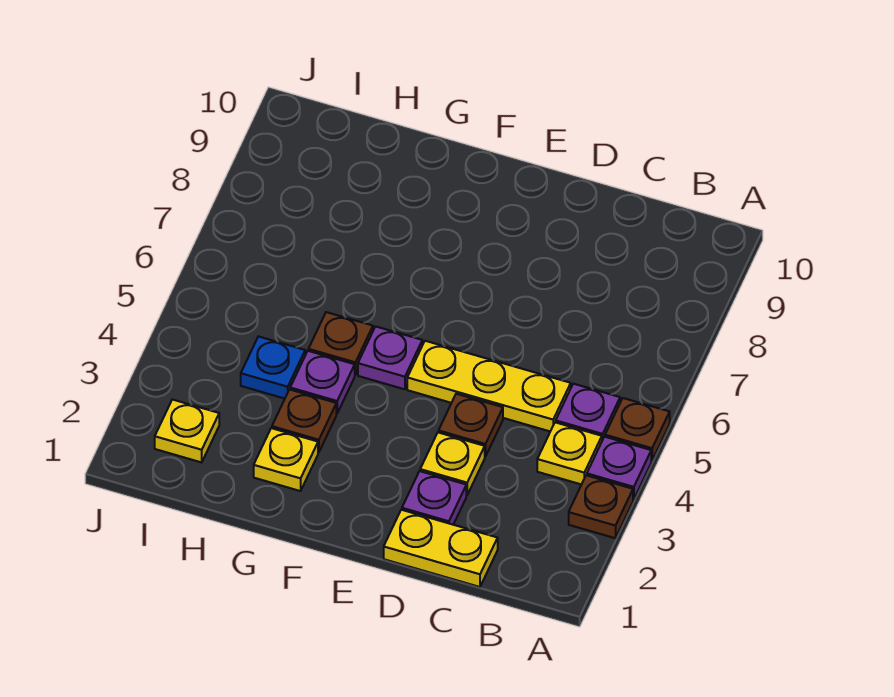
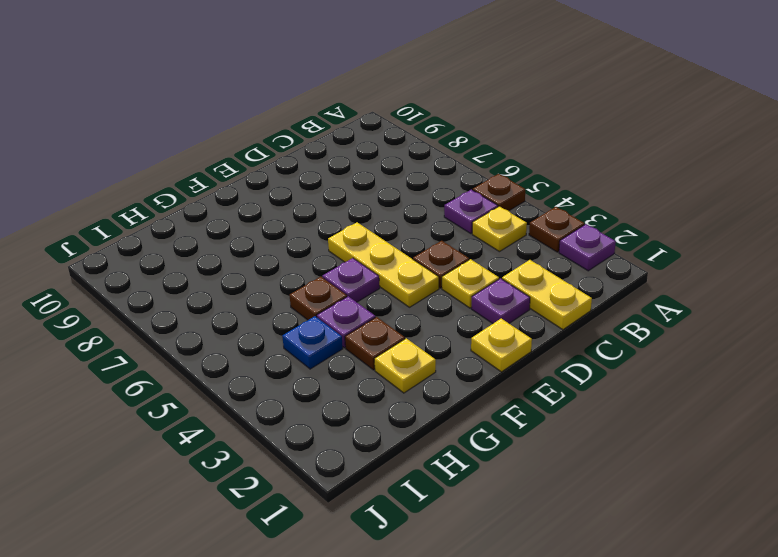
purple 1x1 plate [587,437,651,500] -> purple 1x1 plate moved to [559,224,616,271]
yellow 1x2 plate [384,510,498,587] -> yellow 1x2 plate turned to [502,260,592,330]
yellow 1x3 plate [407,341,571,431] -> yellow 1x3 plate turned to [328,222,439,307]
yellow 1x1 plate [155,400,219,462] -> yellow 1x1 plate moved to [471,319,532,372]

